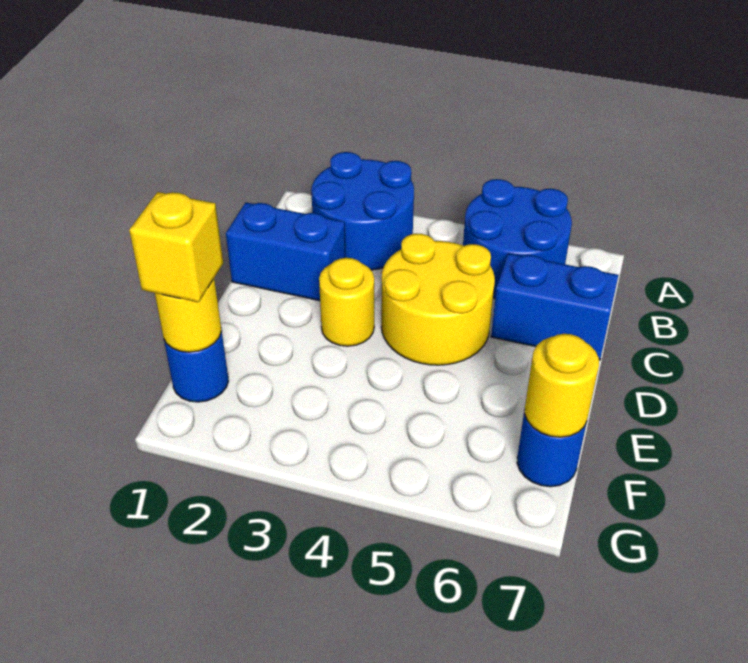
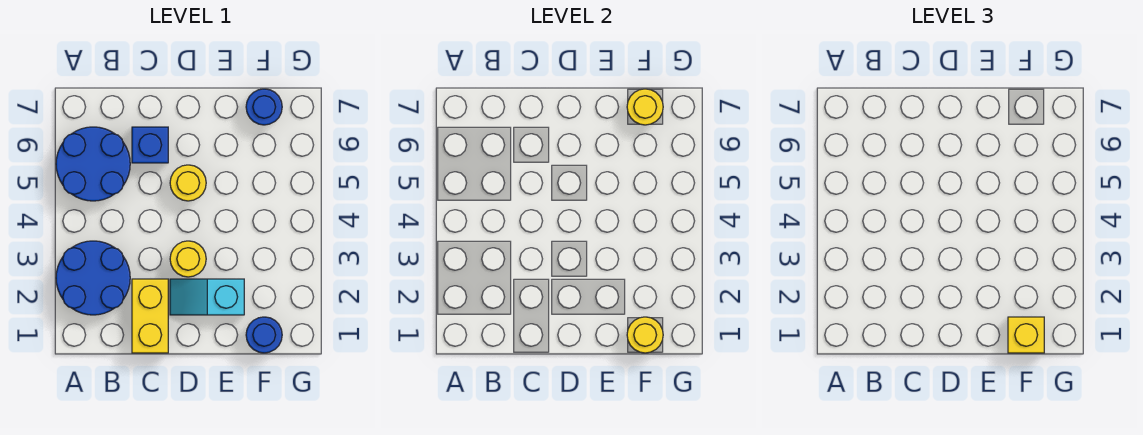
blue 1x2 brick [226,202,346,301] -> yellow 1x2 brick [132,279,168,353]
yellow 2x2 round brick [381,234,495,365] -> yellow 1x1 round brick [170,165,206,201]
blue 1x2 brick [491,253,619,360] -> blue 1x1 brick [132,127,168,163]
none -> cyan 1x2 slope [170,279,244,315]

